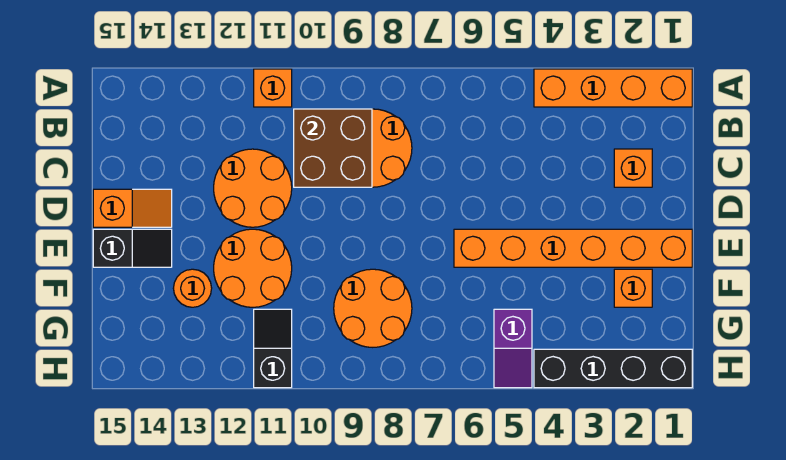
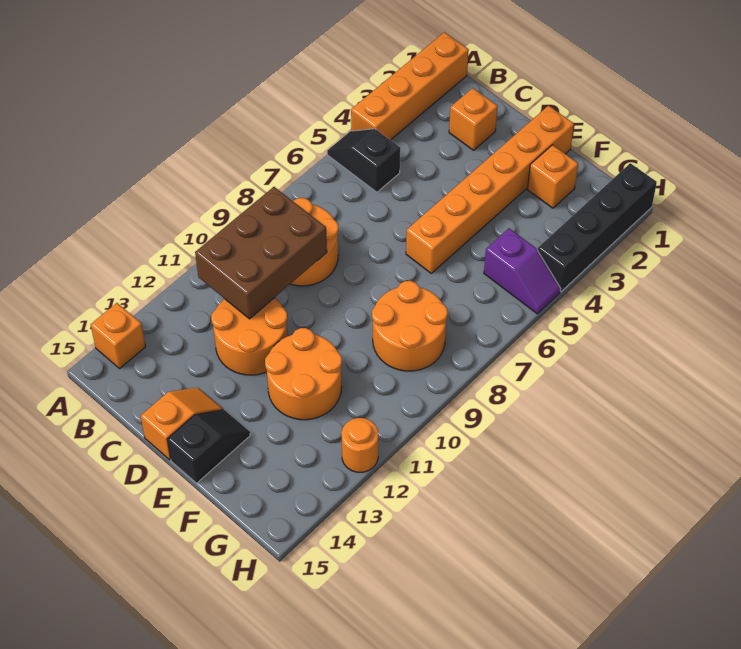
orange 1x1 brick [254,69,292,107] -> orange 1x1 brick moved to [91,303,146,368]
brown 2x2 brick [294,109,372,187] -> brown 2x3 brick [195,187,327,319]
orange 1x1 round brick [173,269,212,307] -> orange 1x1 round brick moved to [341,418,378,472]
black 1x2 slope [254,309,292,388] -> black 1x2 slope moved to [327,129,400,192]

